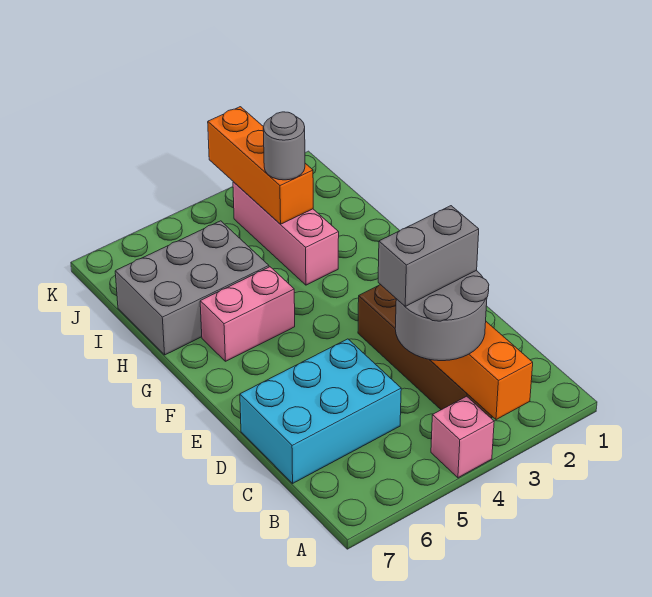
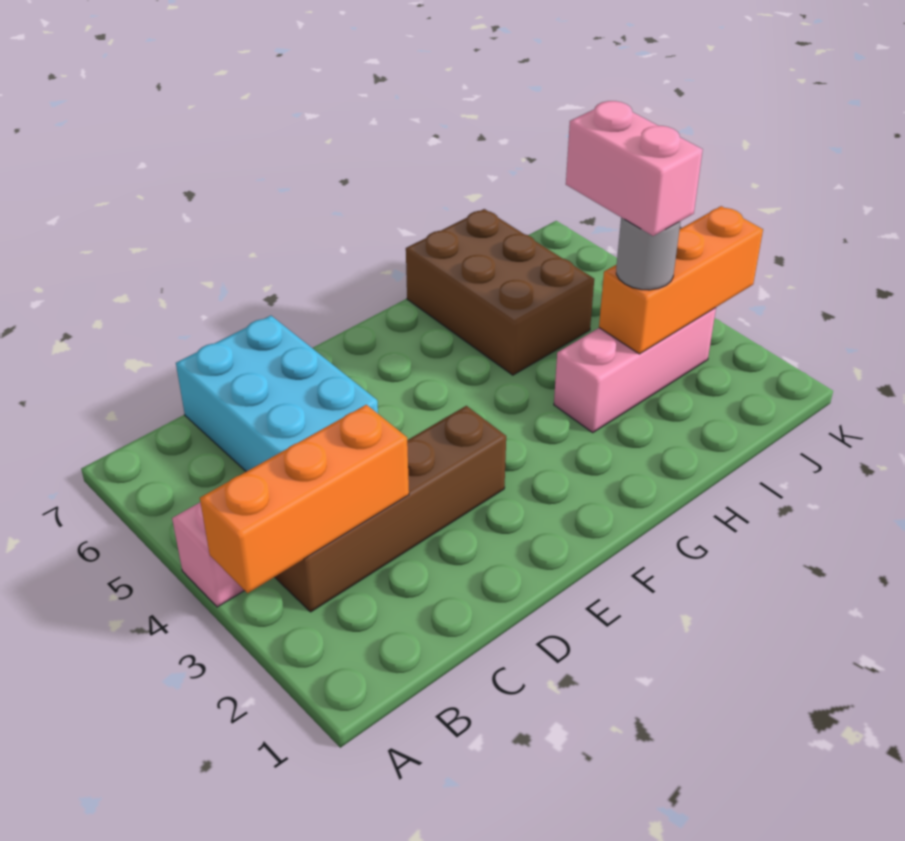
grey 2x2 round brick [395,271,489,361] -> none
grey 1x2 brick [378,206,479,306] -> none
pink 1x2 brick [200,267,295,361] -> pink 1x2 brick moved to [566,101,703,236]
grey 2x3 brick [115,221,269,355] -> brown 2x3 brick [406,209,594,375]

